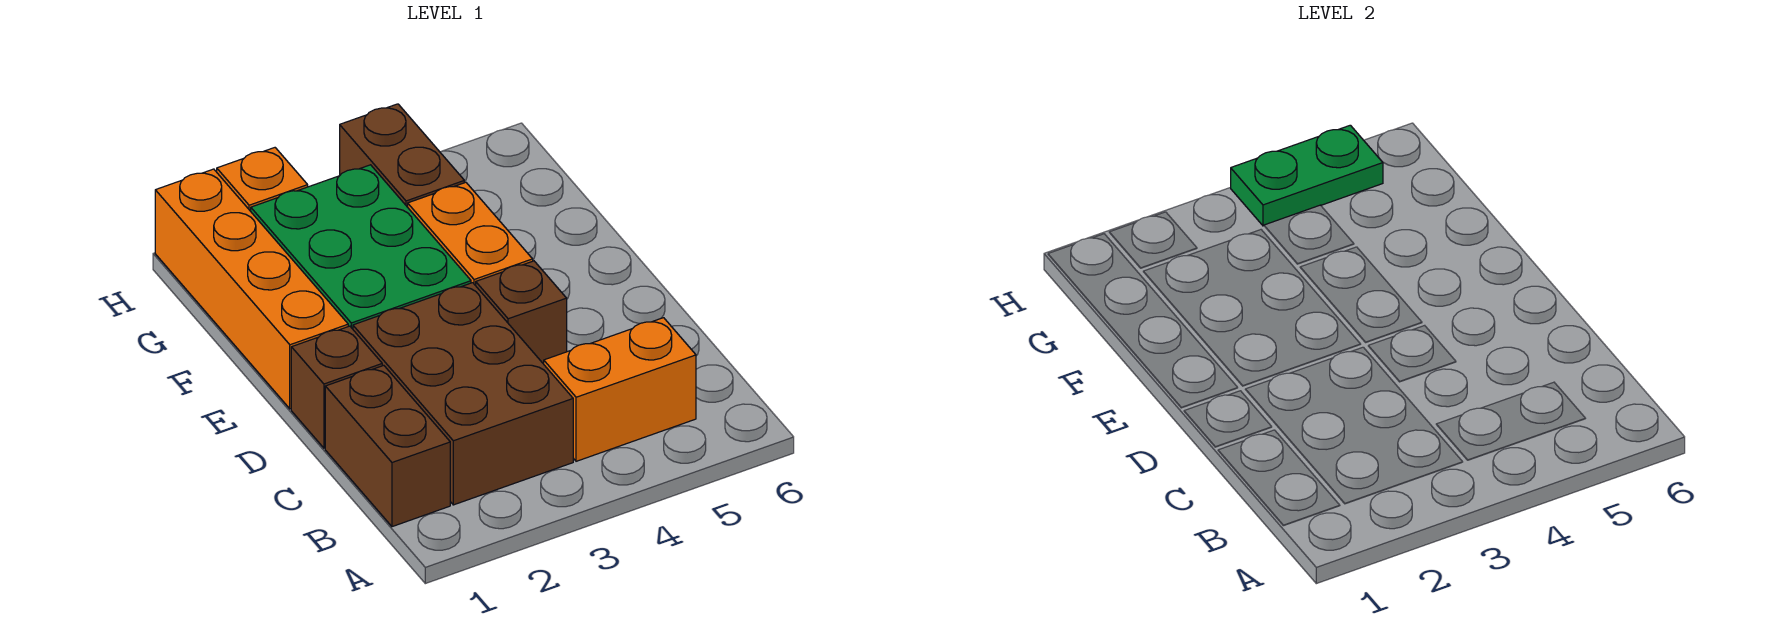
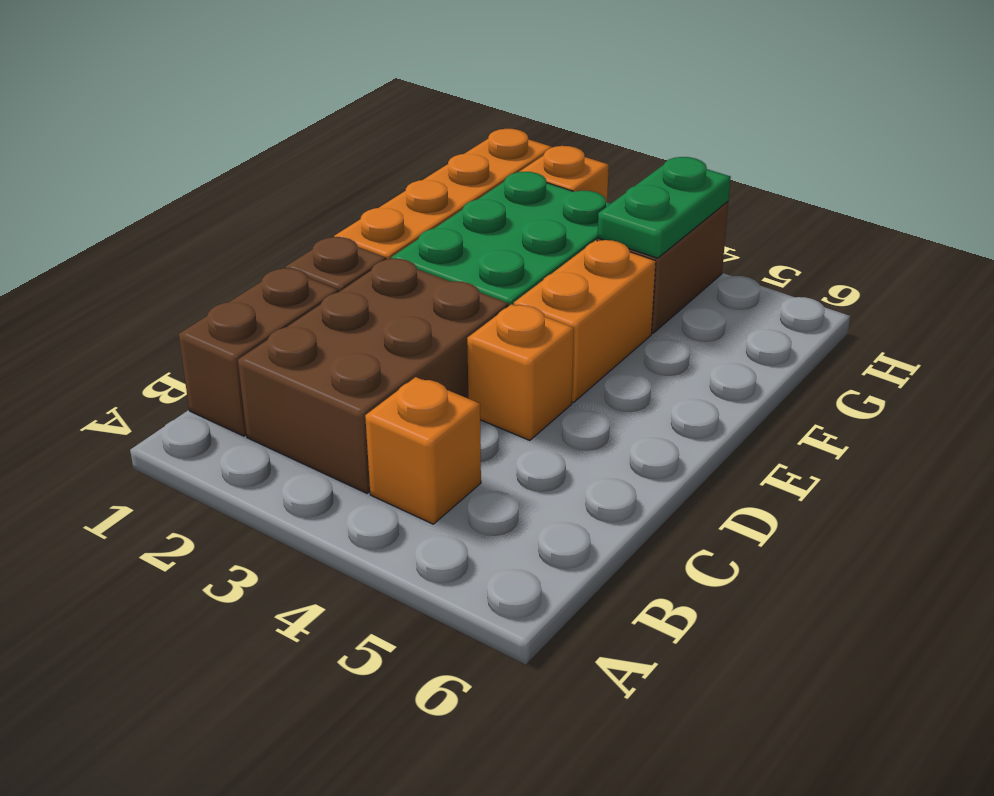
orange 1x2 brick [544,318,696,461] -> orange 1x1 brick [365,377,481,524]
brown 1x1 brick [476,261,567,364] -> orange 1x1 brick [467,304,574,440]
green 1x2 plate [1231,125,1383,226] -> green 1x2 plate turned to [598,157,731,258]

